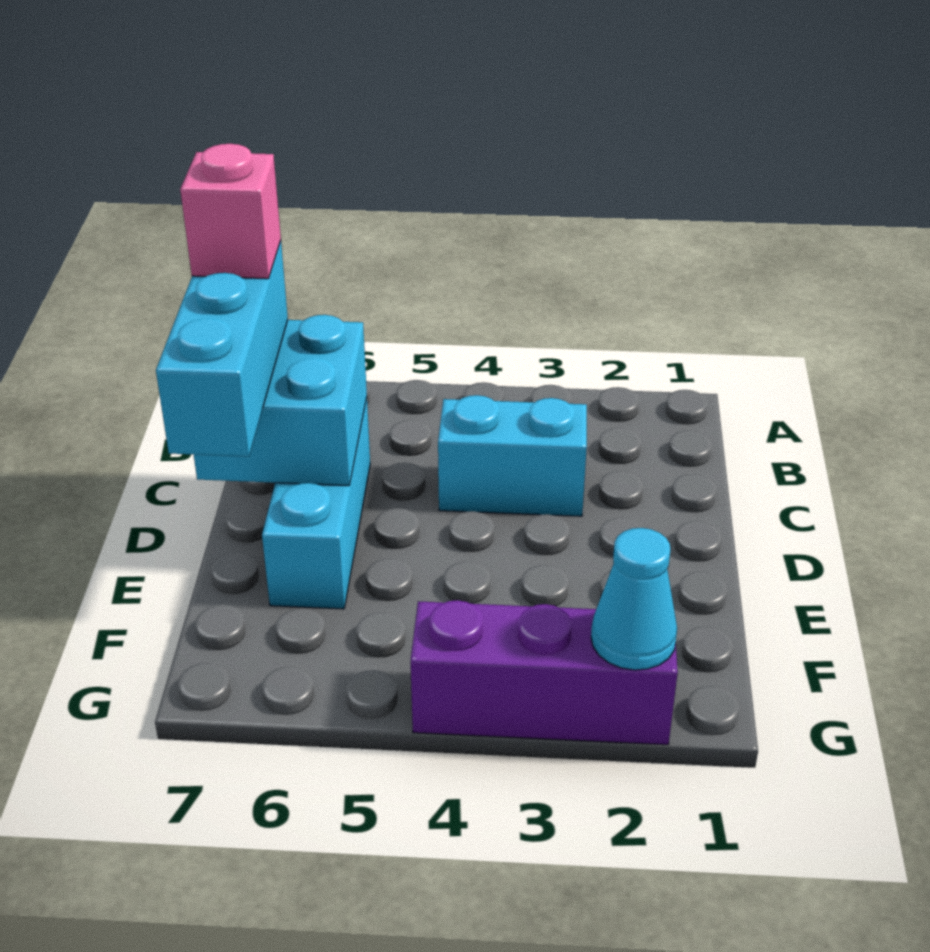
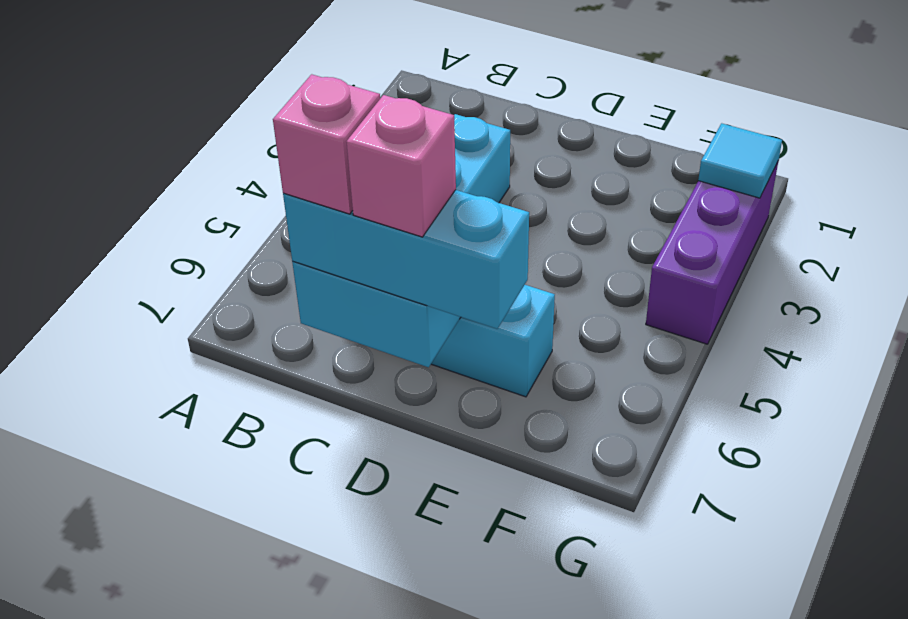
none -> pink 1x1 brick [346,95,456,237]
cyan 1x1 cone [591,528,677,670] -> cyan 1x1 tile [698,123,782,198]

